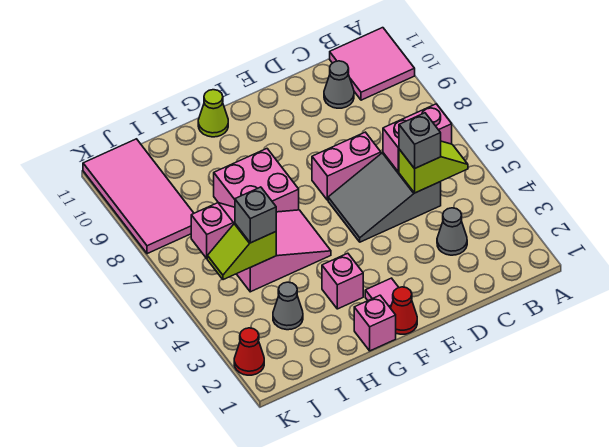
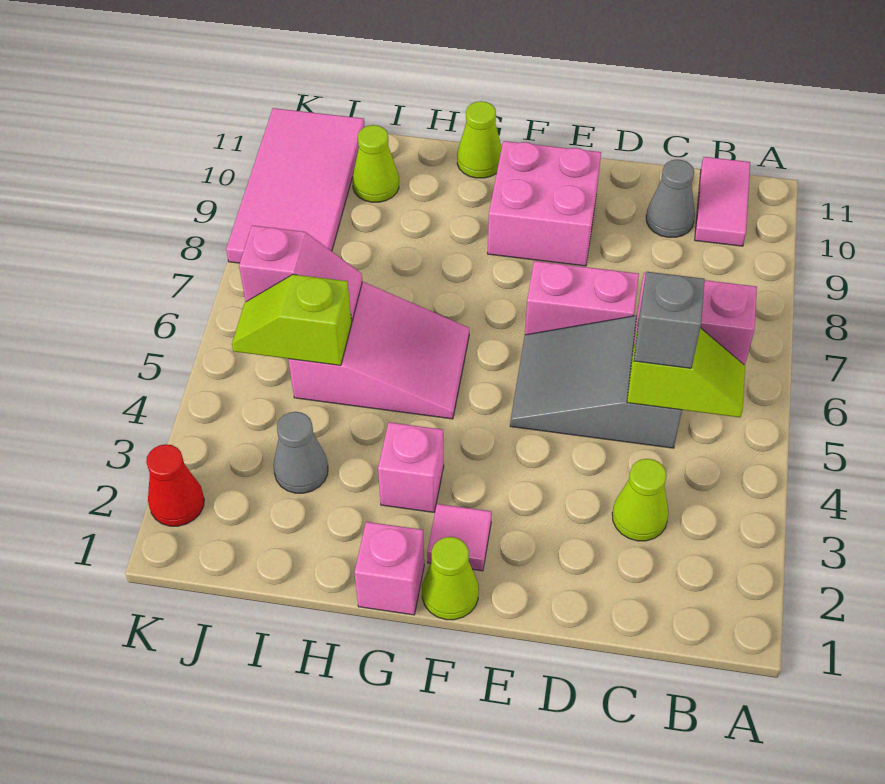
pink 2x2 tile [330,28,415,100] -> pink 1x2 tile [695,157,750,246]
grey 1x1 cone [437,208,467,255] -> lime 1x1 cone [612,459,669,541]
red 1x1 cone [391,287,417,334] -> lime 1x1 cone [422,537,479,620]
pink 2x2 brick [214,149,299,212] -> pink 2x2 brick moved to [488,141,601,266]
grey 1x1 brick [235,187,276,243] -> none
none -> lime 1x1 cone [352,125,399,202]

